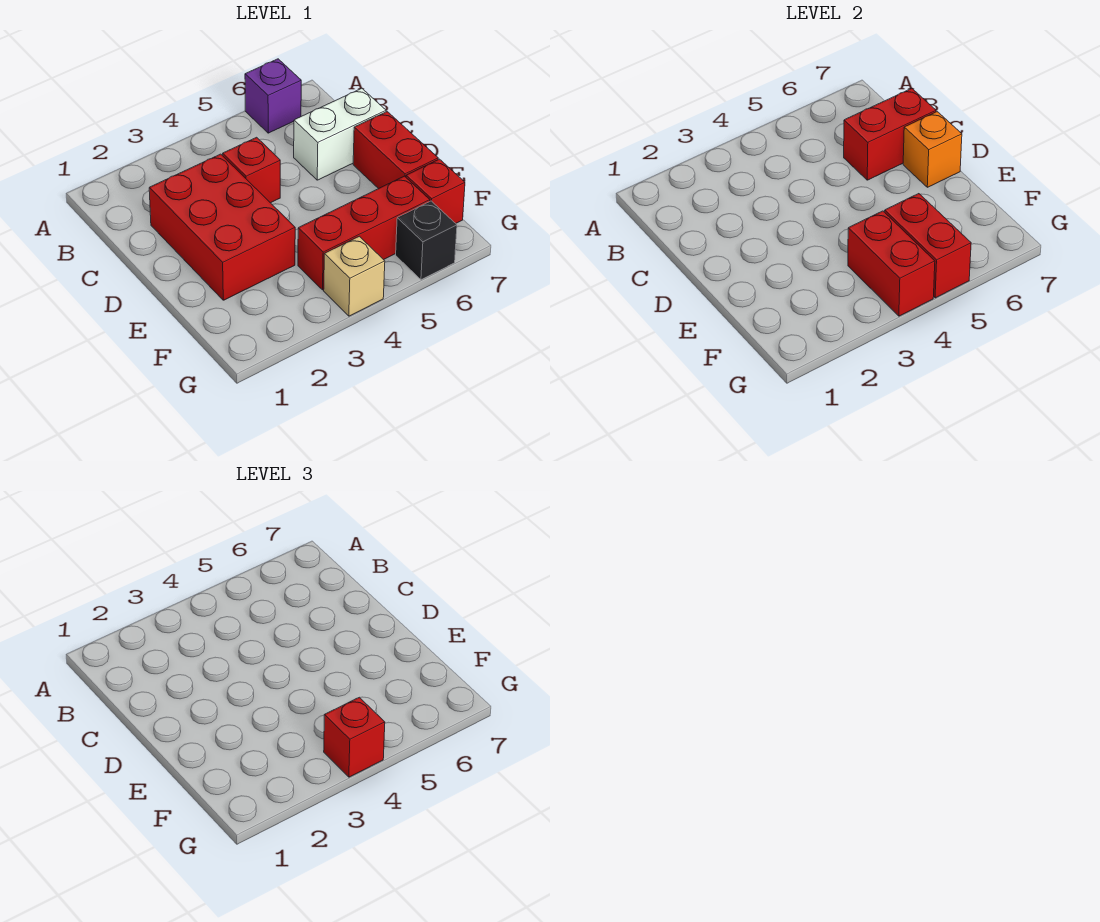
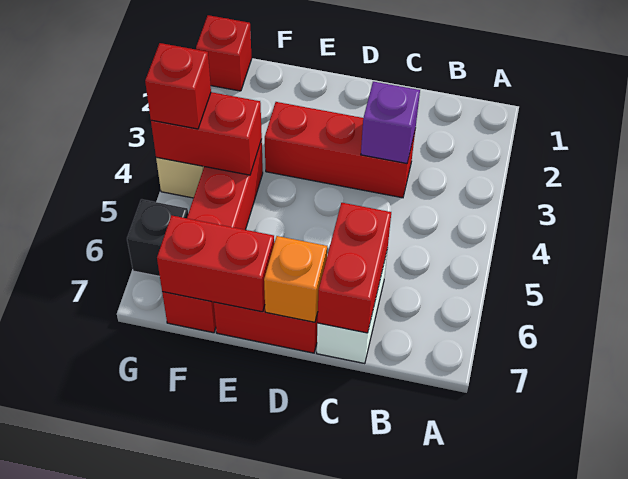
purple 1x1 brick [245,59,301,133] -> purple 1x1 brick moved to [361,82,420,163]
red 2x3 brick [149,154,295,300] -> red 1x3 brick [265,102,415,198]
red 1x1 brick [223,137,280,203] -> red 1x1 brick moved to [196,15,252,91]
red 1x2 brick [885,194,971,298] -> red 1x2 brick moved to [157,215,274,312]

